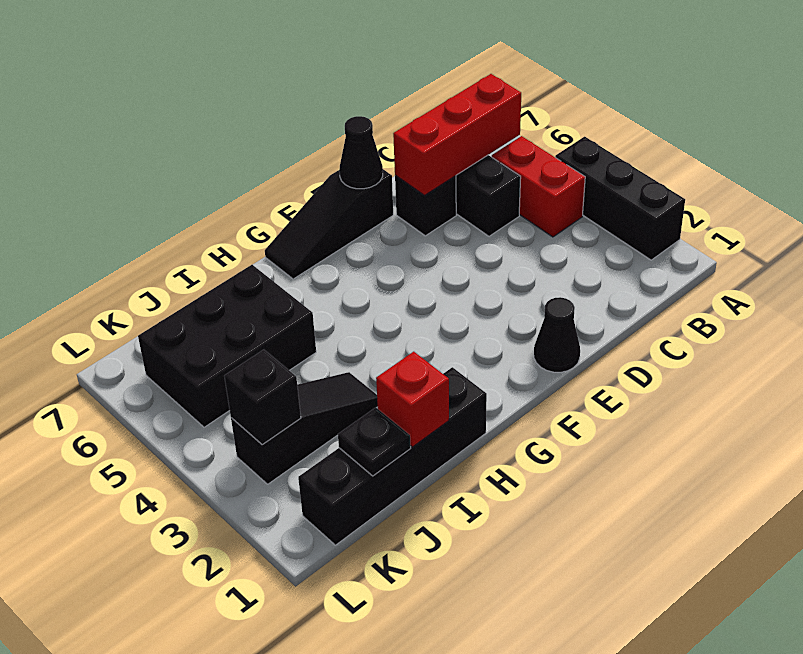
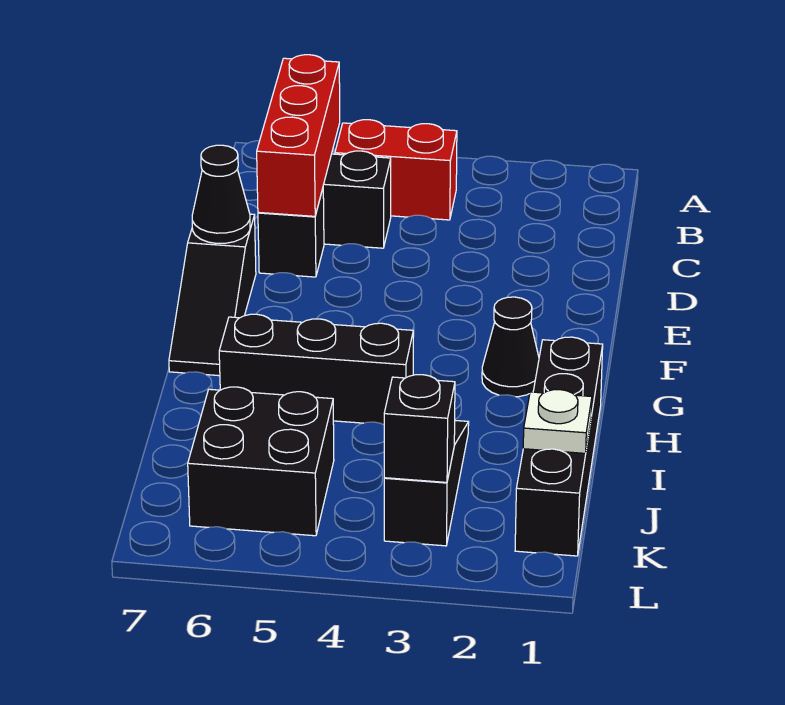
black 1x3 brick [555,137,685,260] -> black 1x3 brick moved to [219,314,413,425]
black 1x1 cone [534,297,580,372] -> black 1x1 cone moved to [482,297,539,397]
red 1x1 brick [376,352,449,447] -> none
black 2x3 brick [138,265,316,427] -> black 2x2 brick [188,387,334,536]
black 1x1 plate [338,407,411,476] -> white 1x1 plate [523,390,592,453]

